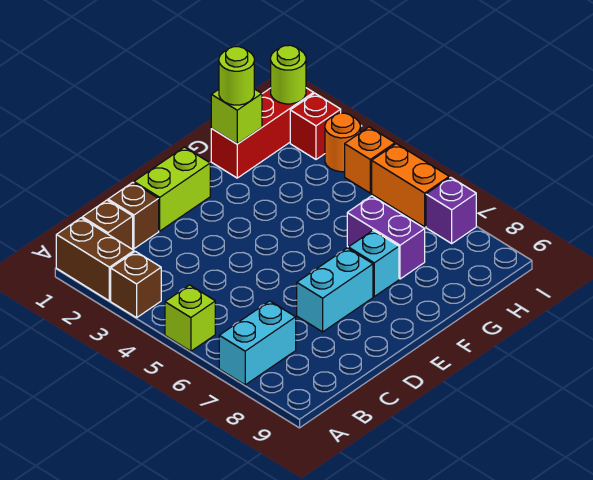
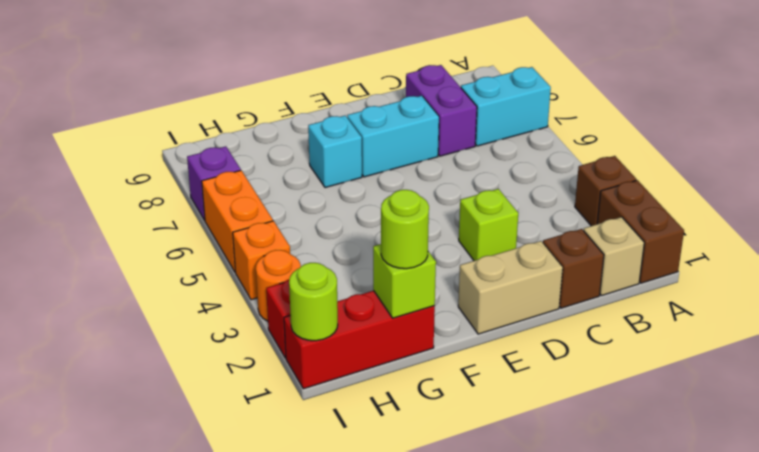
lime 1x1 brick [165,285,215,351] -> lime 1x1 brick moved to [459,189,518,261]
brown 1x1 brick [82,200,133,249] -> tan 1x1 brick [584,217,644,296]
lime 1x2 brick [134,147,210,231] -> tan 1x2 brick [458,241,563,334]
purple 1x2 brick [347,196,425,279] -> purple 1x2 brick moved to [406,65,477,156]

